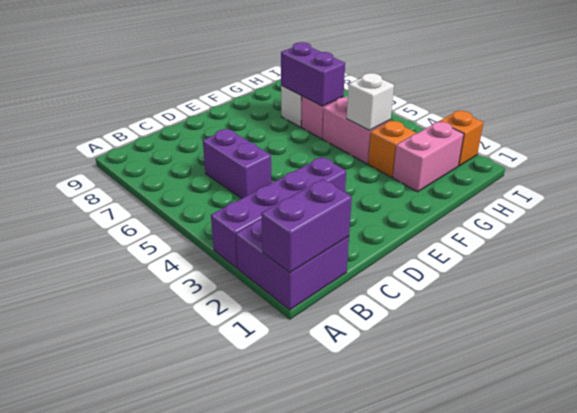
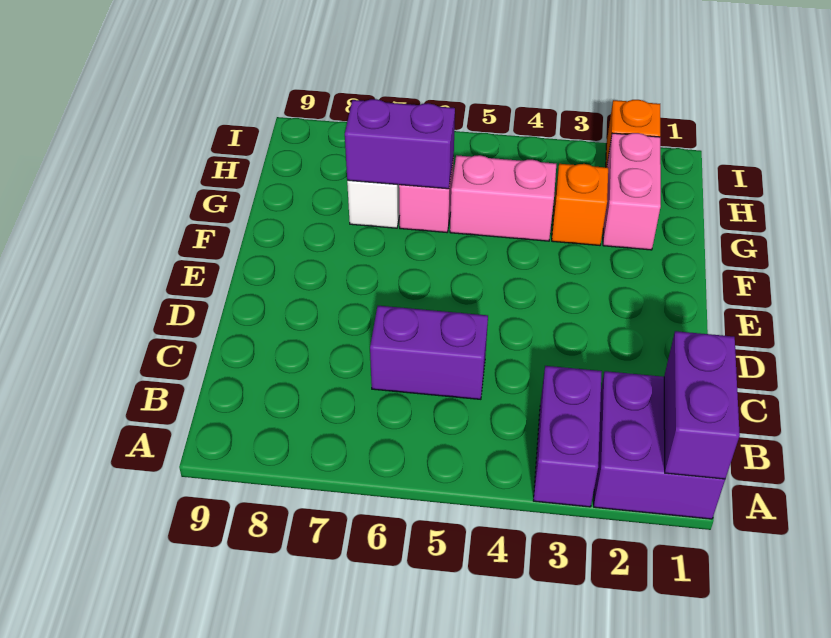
purple 1x4 brick [211,157,346,268] -> purple 1x2 brick [533,366,602,507]
white 1x1 brick [347,73,394,130] -> none

